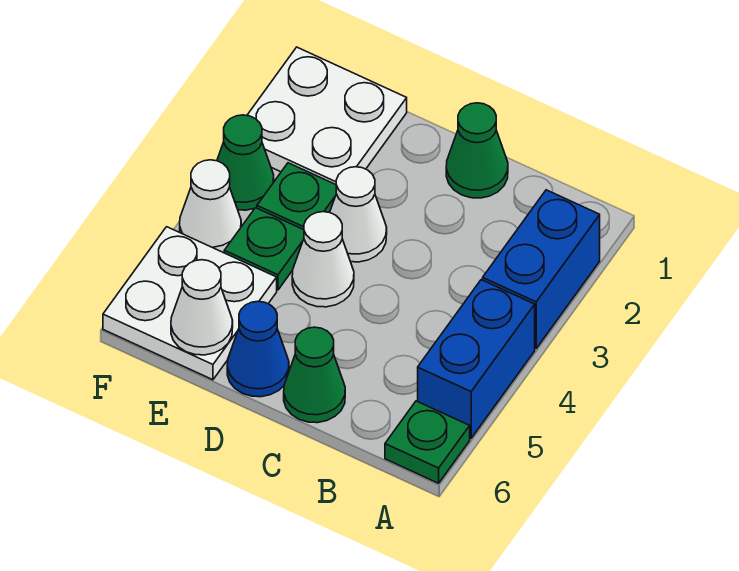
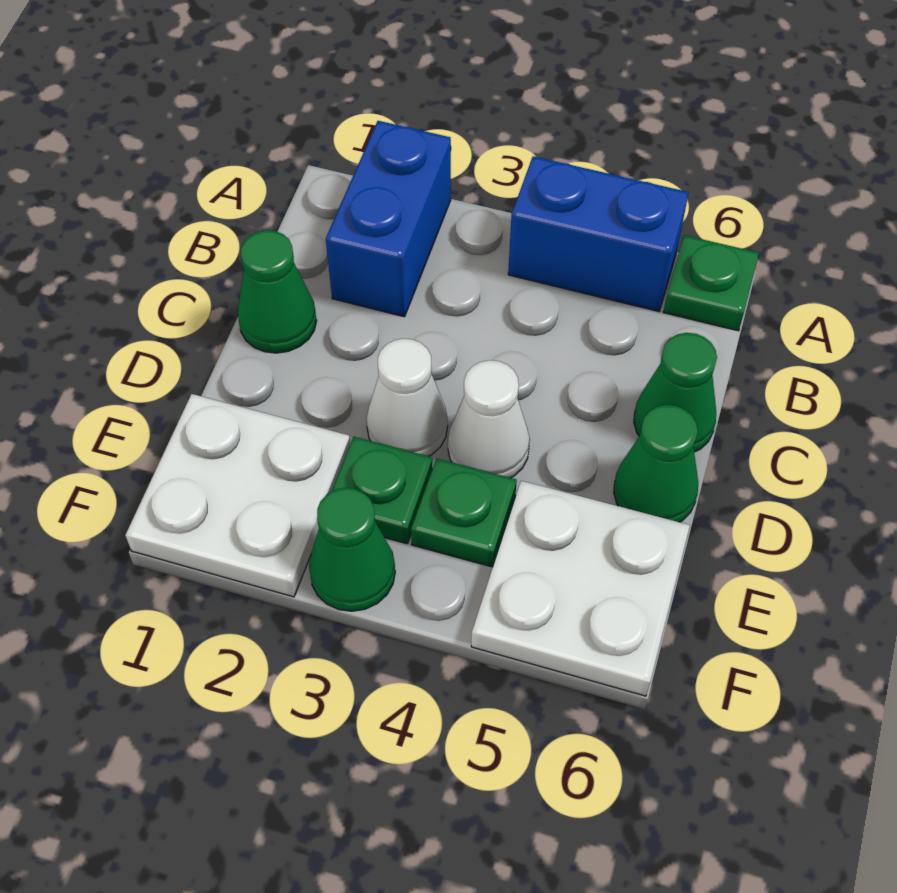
blue 1x2 brick [483,190,600,348] -> blue 1x2 brick turned to [326,121,451,317]
blue 1x1 cone [227,301,289,397] -> green 1x1 cone [614,405,698,522]
white 1x1 cone [171,260,233,355] -> none
white 1x1 cone [180,160,241,253] -> none

